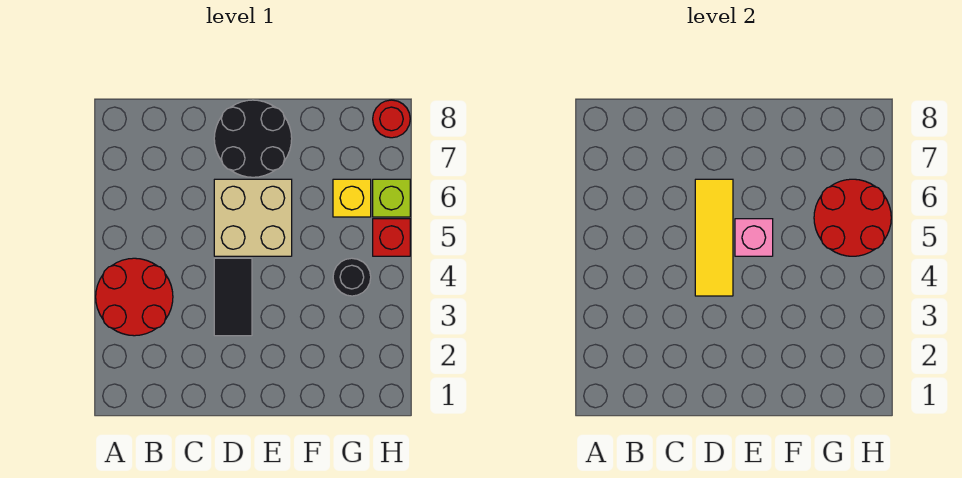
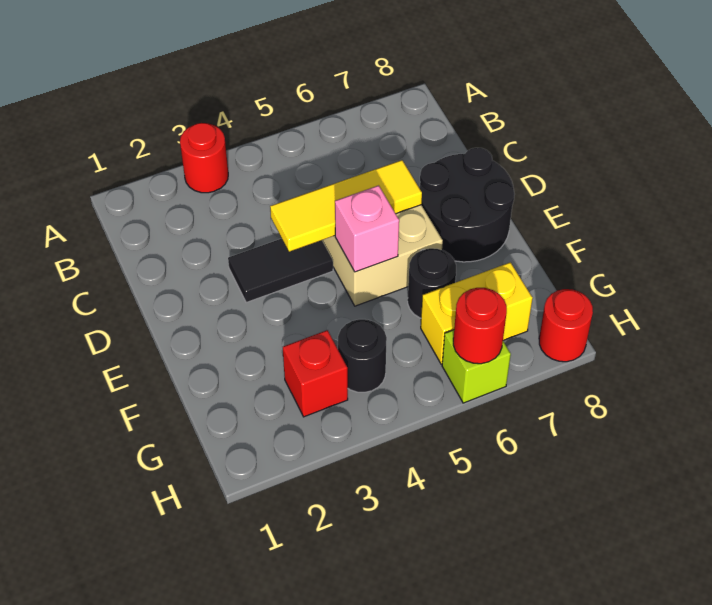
red 2x2 round brick [96,258,173,336] -> red 1x1 round brick [180,123,228,193]
none -> black 1x1 round brick [408,248,456,318]
red 2x2 round brick [814,179,891,256] -> red 1x1 round brick [453,288,507,364]
yellow 1x1 brick [333,179,371,217] -> yellow 1x2 brick [421,262,533,364]
red 1x1 brick [373,219,410,256] -> red 1x1 brick moved to [283,330,348,417]

